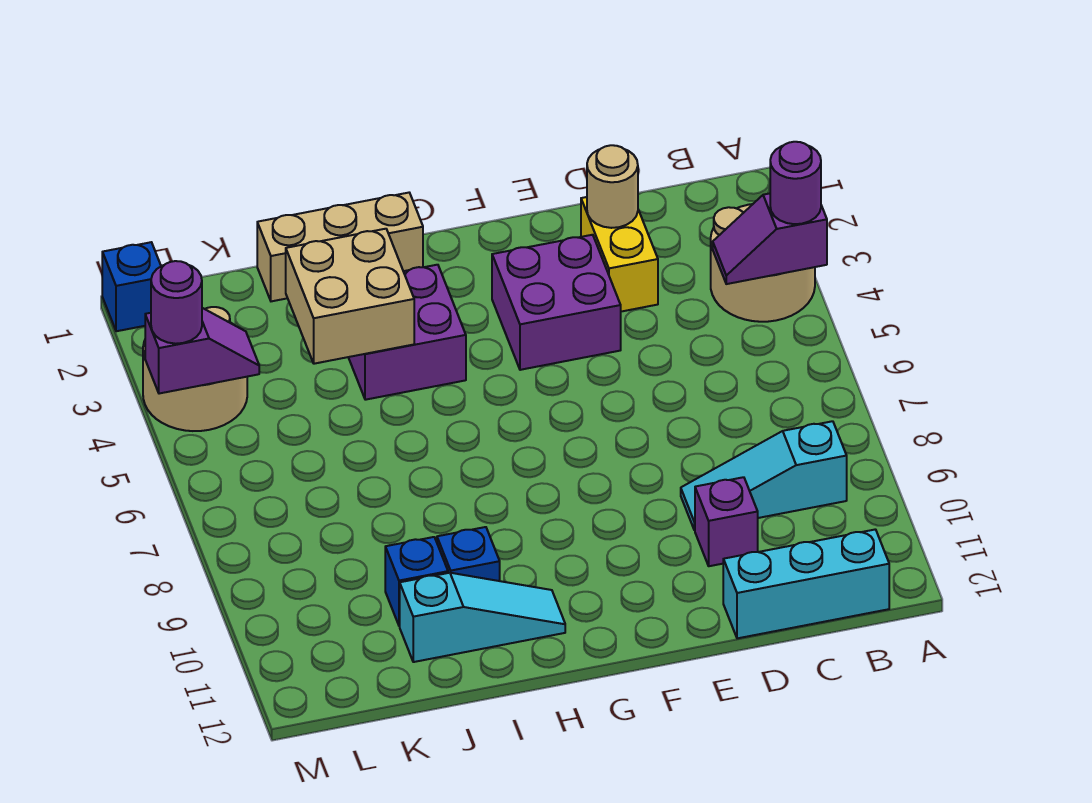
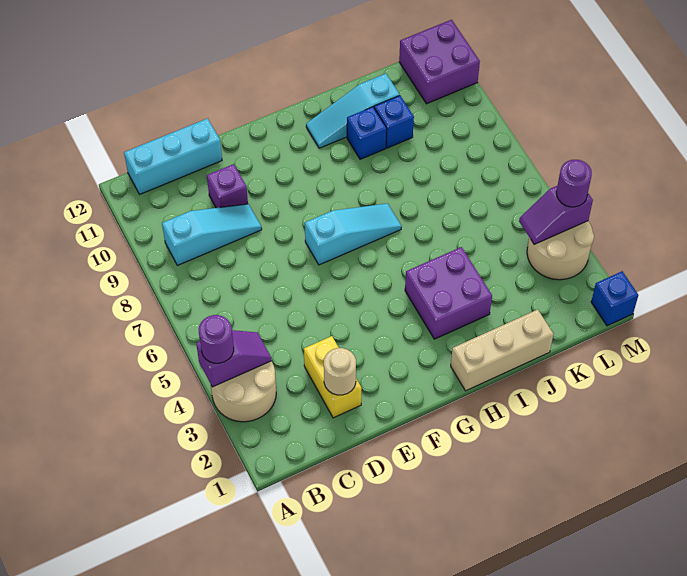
purple 2x2 brick [492,235,621,370] -> purple 2x2 brick moved to [399,20,480,104]
none -> cyan 1x3 slope [305,204,402,265]
tan 2x2 brick [286,229,414,364] -> none

